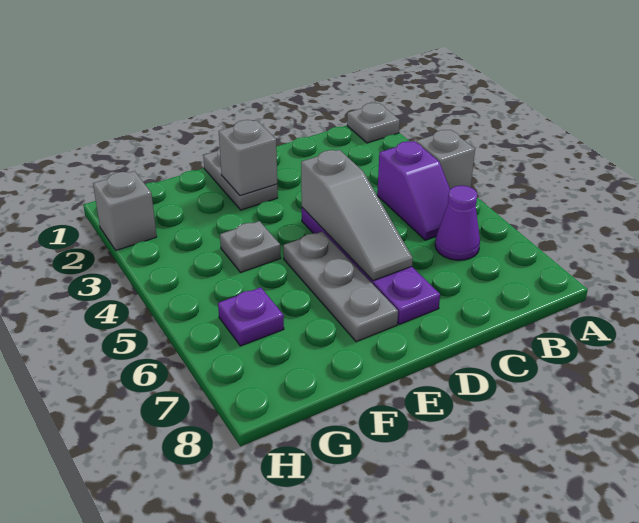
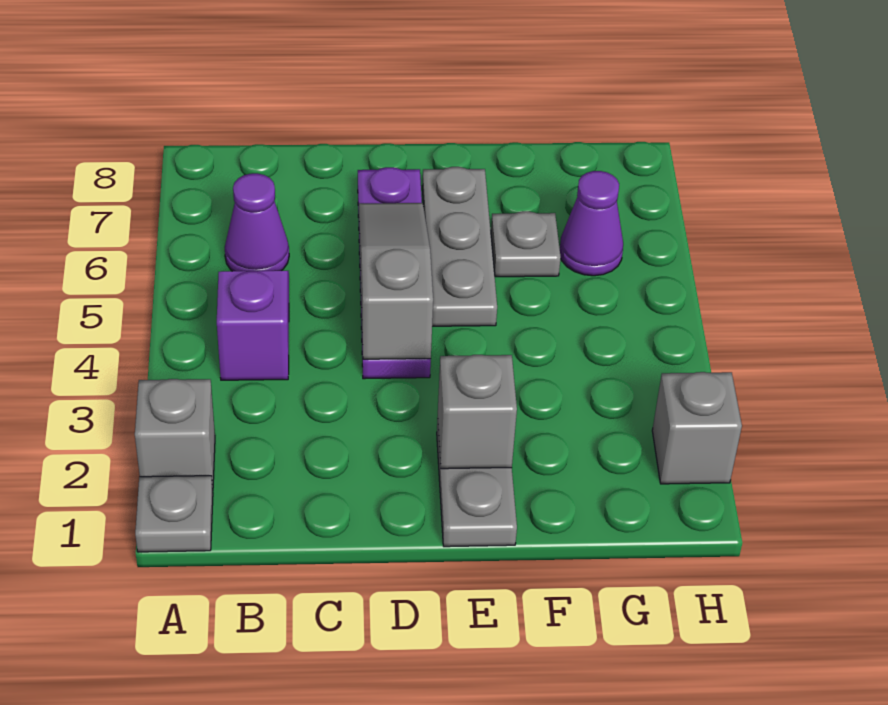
grey 1x1 brick [416,130,475,189] -> grey 1x1 brick moved to [135,379,215,488]
grey 1x1 plate [220,221,281,272] -> grey 1x1 plate moved to [491,211,561,277]
purple 1x1 plate [218,287,284,346] -> purple 1x1 cone [560,171,623,276]

